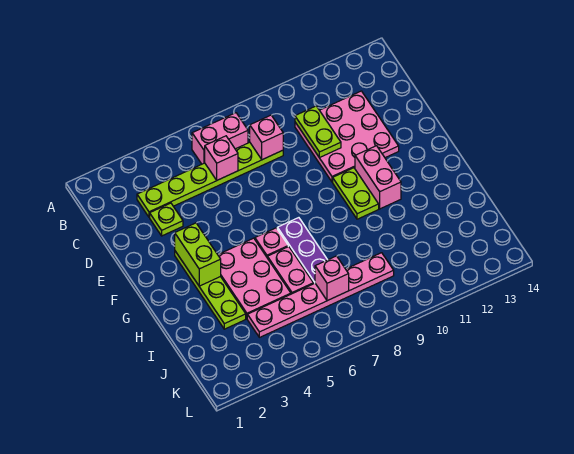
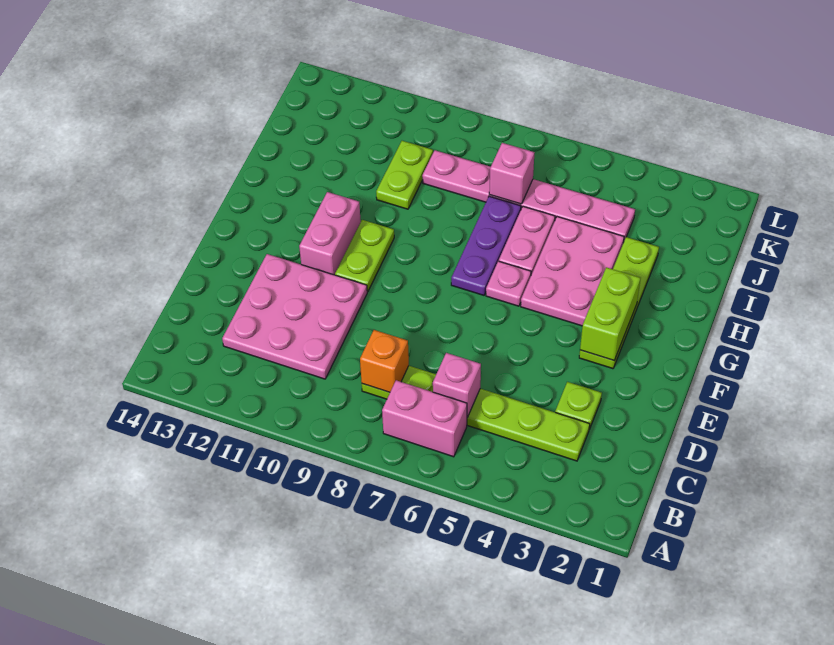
pink 1x1 brick [250,115,283,160] -> orange 1x1 brick [360,330,409,392]
lime 1x2 plate [295,106,341,158] -> lime 1x2 plate moved to [376,141,433,209]

